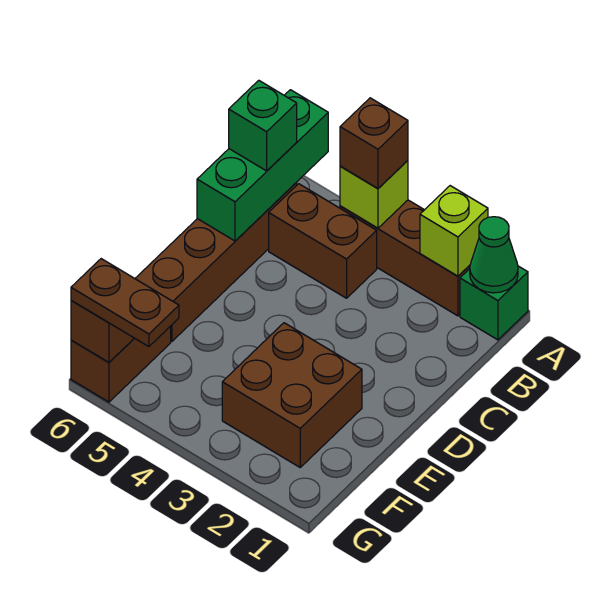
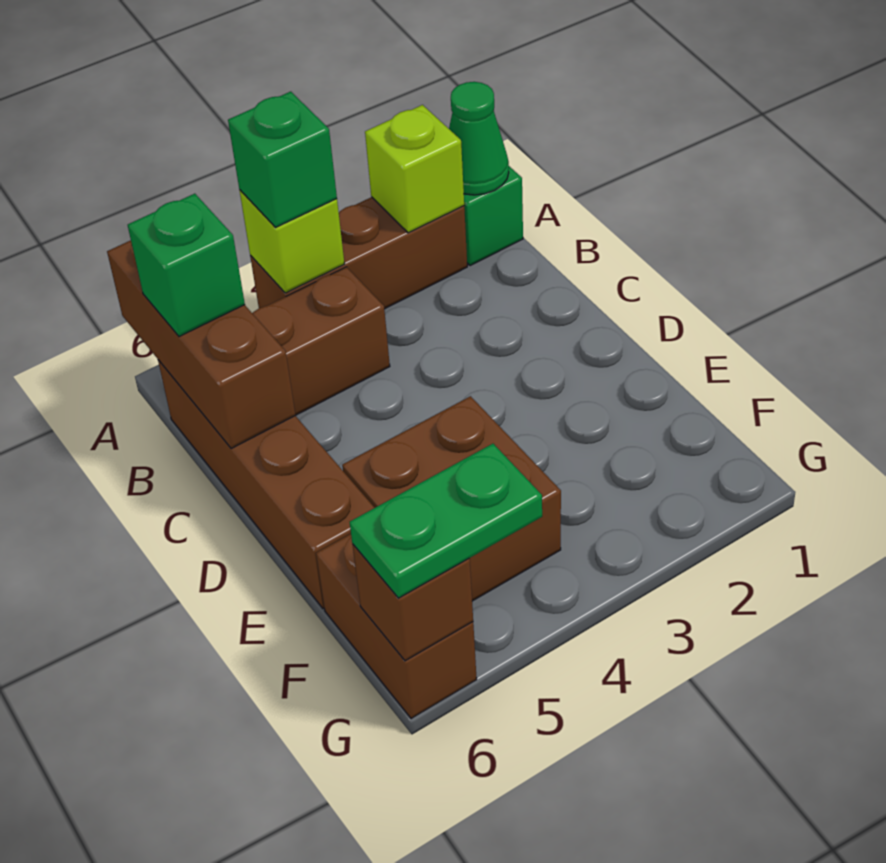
brown 1x1 brick [340,98,408,189] -> green 1x1 brick [228,92,337,227]
green 1x3 brick [197,90,328,241] -> brown 1x3 brick [107,240,295,449]
brown 2x2 brick [222,323,362,467] -> brown 2x2 brick moved to [342,396,561,601]
brown 1x2 plate [71,259,179,347] -> green 1x2 plate [350,444,542,598]

